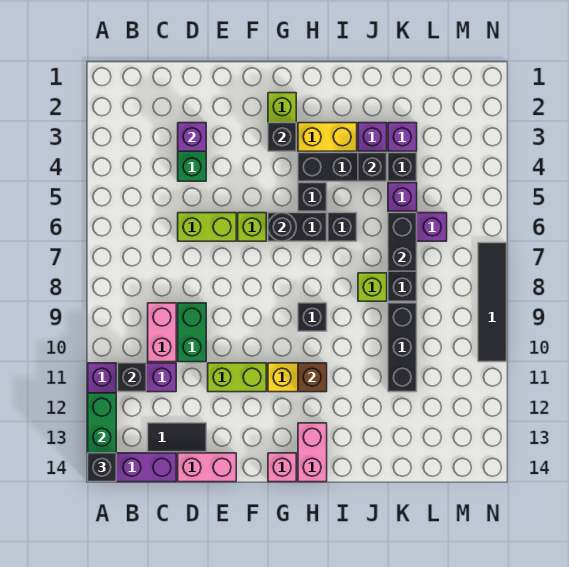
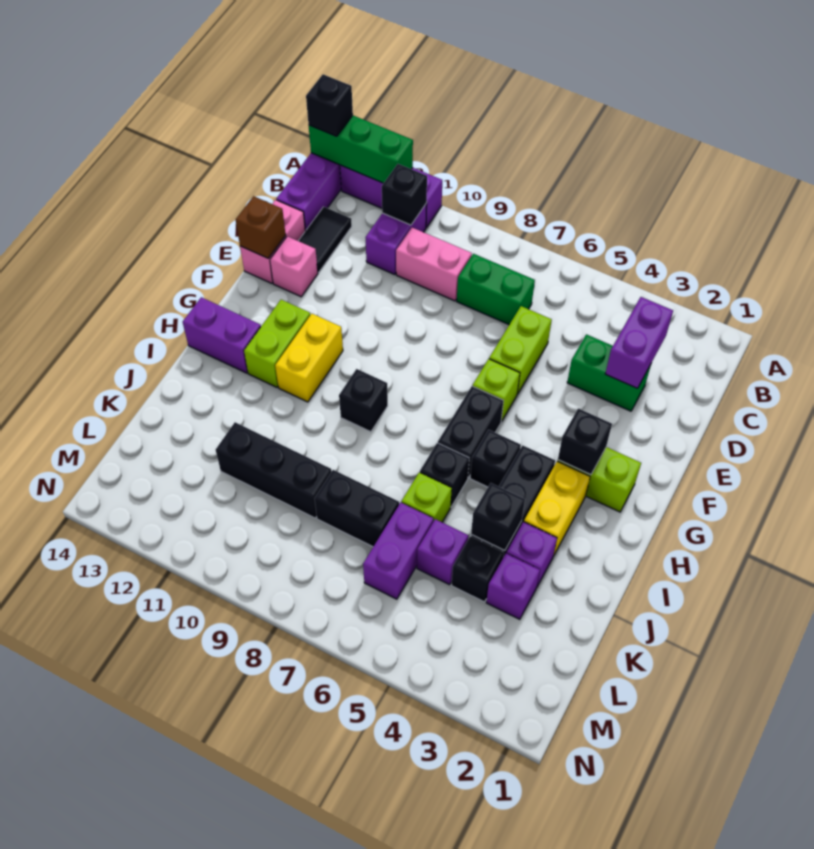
purple 1x1 brick [178,123,206,151] -> purple 1x2 brick [605,297,673,388]
green 1x2 brick [178,303,206,362] -> green 1x2 brick moved to [457,254,535,325]
lime 1x2 brick [208,363,266,392] -> lime 1x2 brick moved to [244,300,310,387]
black 1x1 round brick [268,213,296,241] -> none
pink 1x1 brick [268,453,296,482] -> pink 1x1 brick moved to [270,236,318,297]
brown 1x1 brick [298,363,327,392] -> brown 1x1 brick moved to [236,196,286,258]
pink 1x2 brick [298,423,327,482] -> purple 1x2 brick [183,297,261,373]
lime 1x1 brick [358,273,387,301] -> lime 1x1 brick moved to [402,472,452,522]
black 1x2 brick [388,213,417,271] -> none
black 1x4 tile [478,243,507,362] -> none

